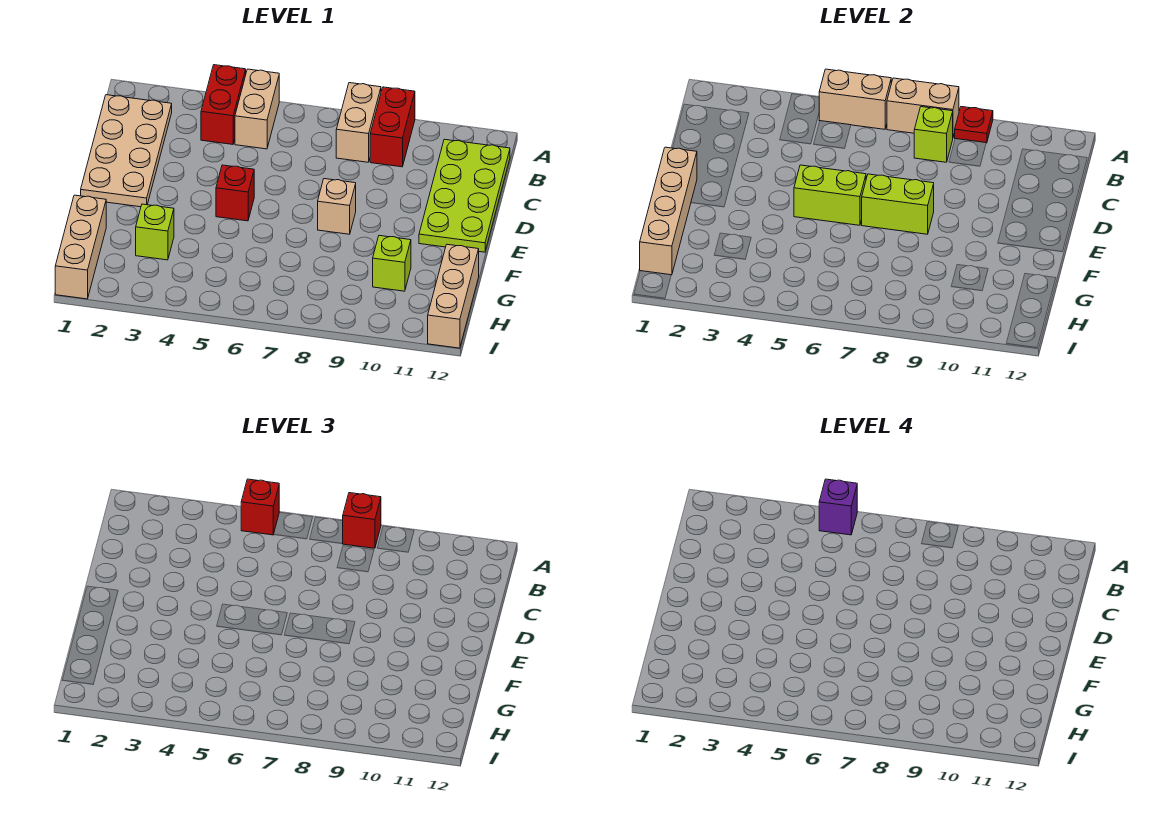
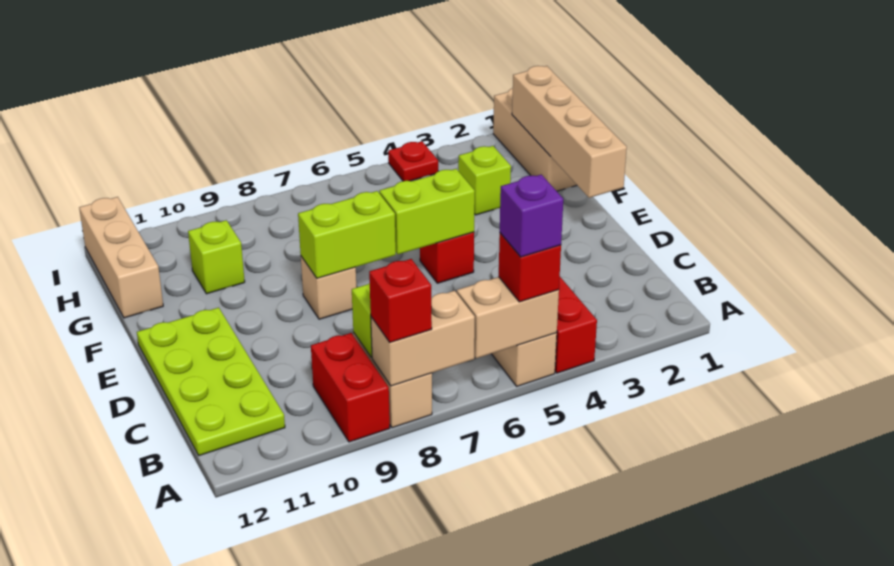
red 1x1 plate [955,107,993,143] -> red 1x1 plate moved to [388,141,438,181]
tan 2x4 plate [81,95,172,207] -> none

